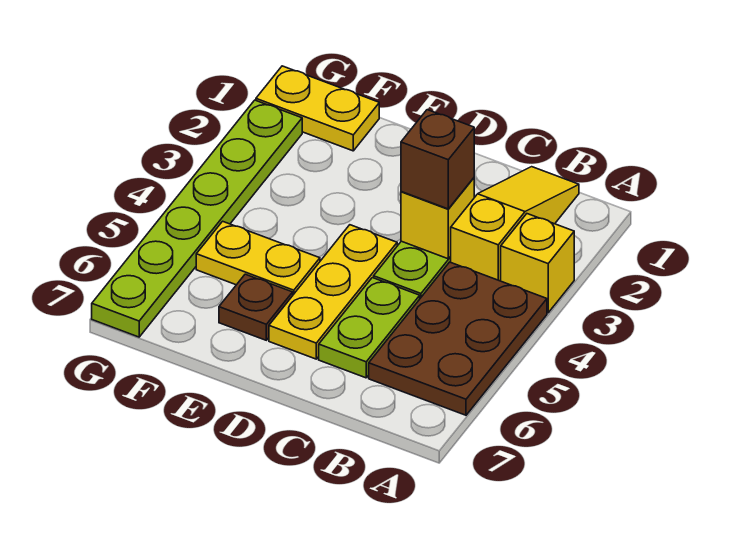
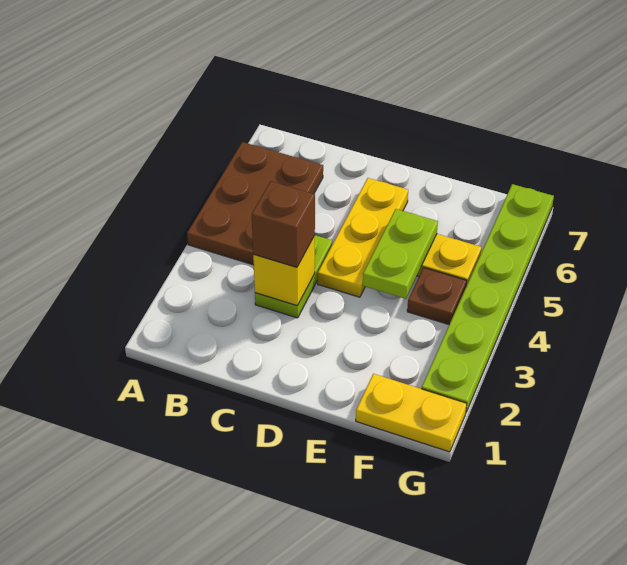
yellow 1x1 brick [501,214,574,313] -> none
yellow 1x3 slope [451,167,579,281] -> none
lime 1x2 plate [319,278,420,378] -> lime 1x2 plate moved to [363,209,438,299]
brown 1x1 plate [219,274,293,340] -> brown 1x1 plate moved to [407,268,467,324]

